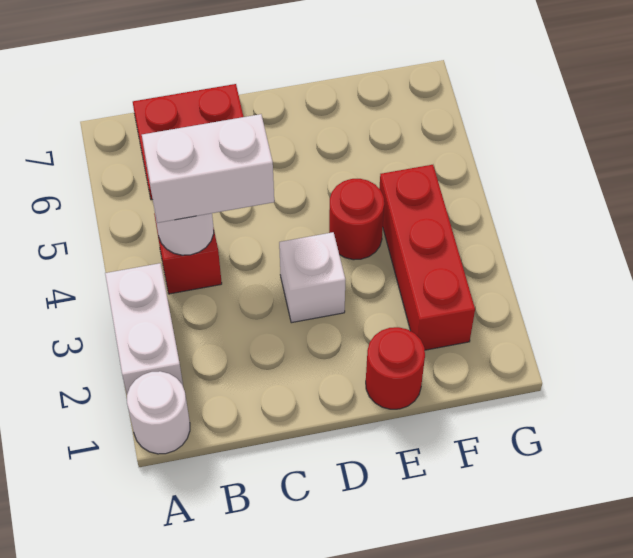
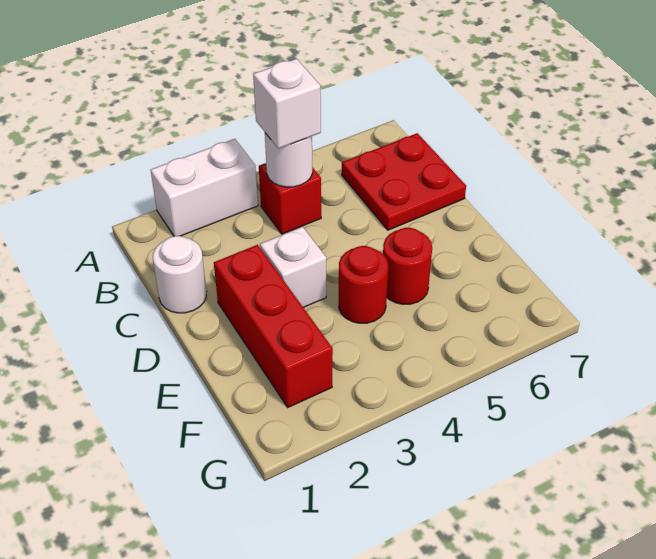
white 1x1 round brick [127,371,190,454] -> white 1x1 round brick moved to [153,236,207,313]
white 1x2 brick [142,114,274,223] -> white 1x1 brick [253,59,321,149]
red 1x1 round brick [366,327,425,409] -> red 1x1 round brick moved to [383,228,432,304]
red 1x3 brick [379,165,475,350] -> red 1x3 brick turned to [214,245,333,407]

